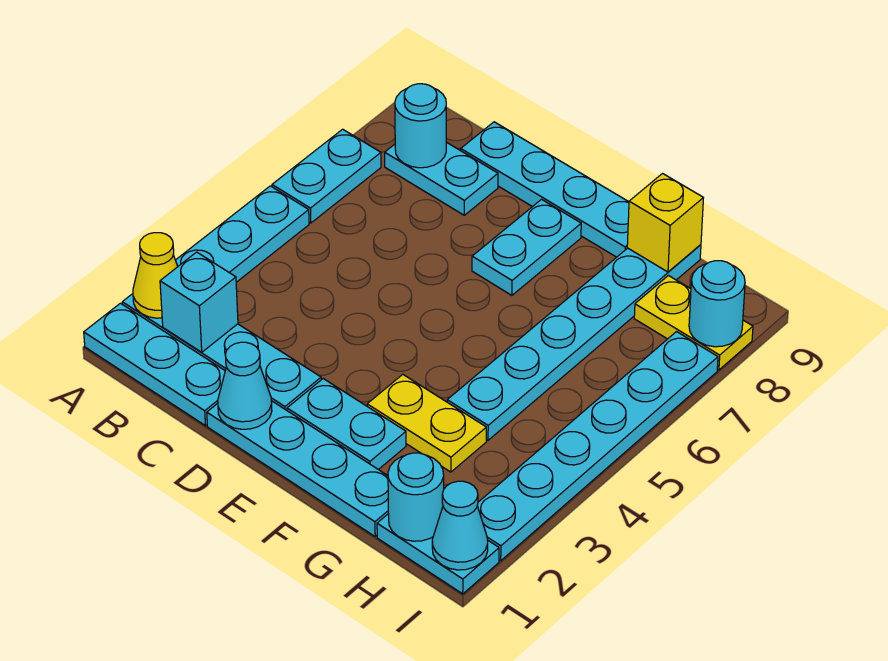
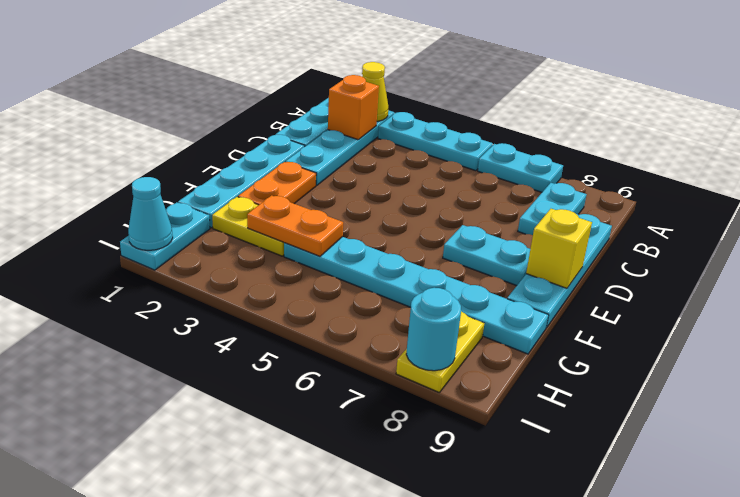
cyan 1x1 brick [160,252,238,352] -> orange 1x1 brick [328,75,379,140]
cyan 1x1 round brick [395,84,446,168] -> none
cyan 1x1 cone [218,342,272,429] -> none
cyan 1x2 plate [287,379,406,470] -> orange 1x2 plate [238,162,316,205]
yellow 1x2 plate [367,375,486,472] -> yellow 1x2 plate turned to [212,197,284,256]
none -> orange 1x2 plate [247,195,343,257]
yellow 1x1 brick [627,174,703,272] -> yellow 1x1 brick moved to [526,209,592,288]
cyan 1x1 round brick [388,453,444,541] -> none
cyan 1x6 plate [477,332,718,561] -> none

